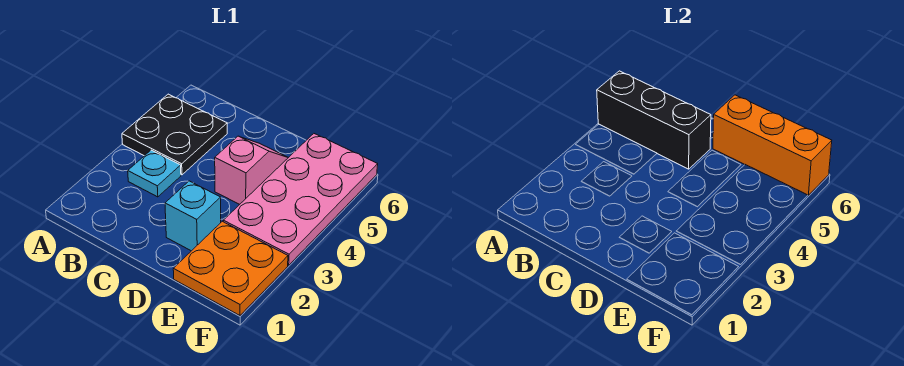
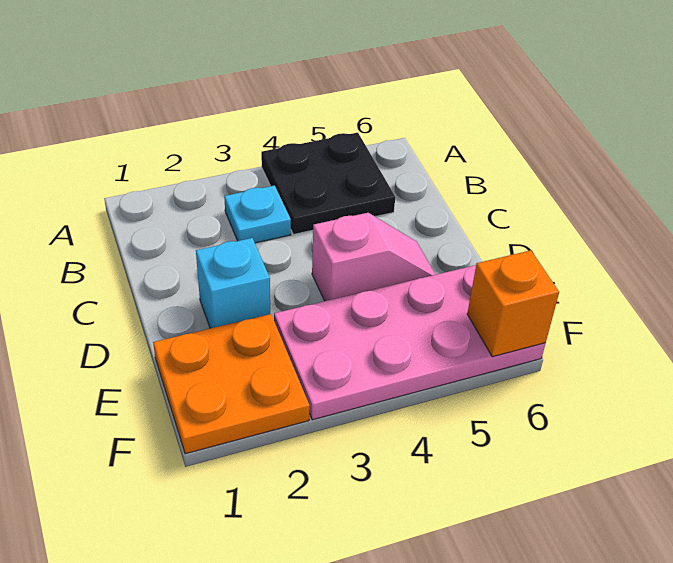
black 1x3 brick [597,71,711,169] -> none
orange 1x3 brick [713,95,832,195] -> orange 1x1 brick [467,250,559,357]

